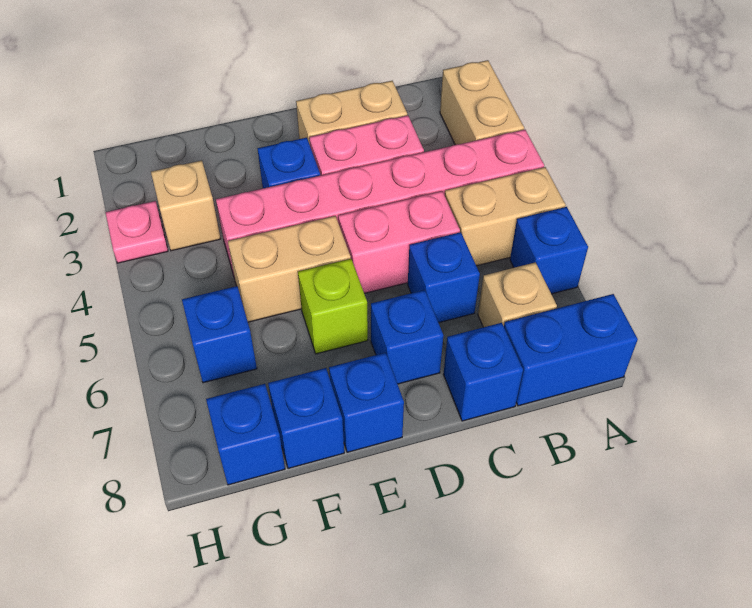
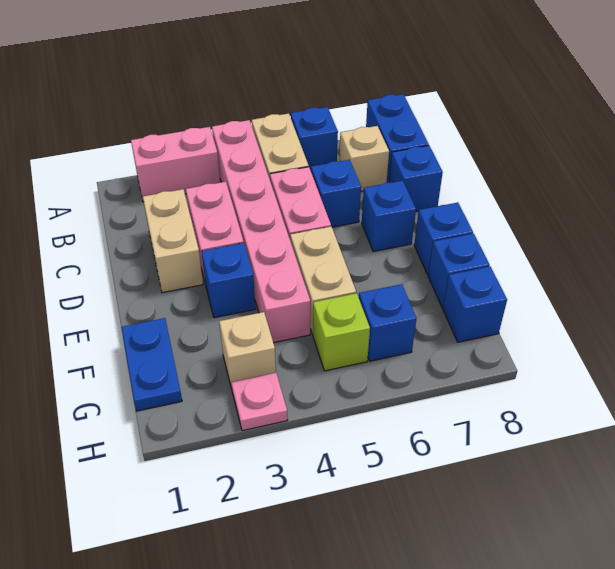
tan 1x2 brick [440,60,524,145] -> pink 1x2 brick [131,127,220,202]
lime 1x1 brick [298,259,368,354] -> lime 1x1 brick moved to [313,293,370,371]
none -> blue 1x2 plate [121,318,182,411]

